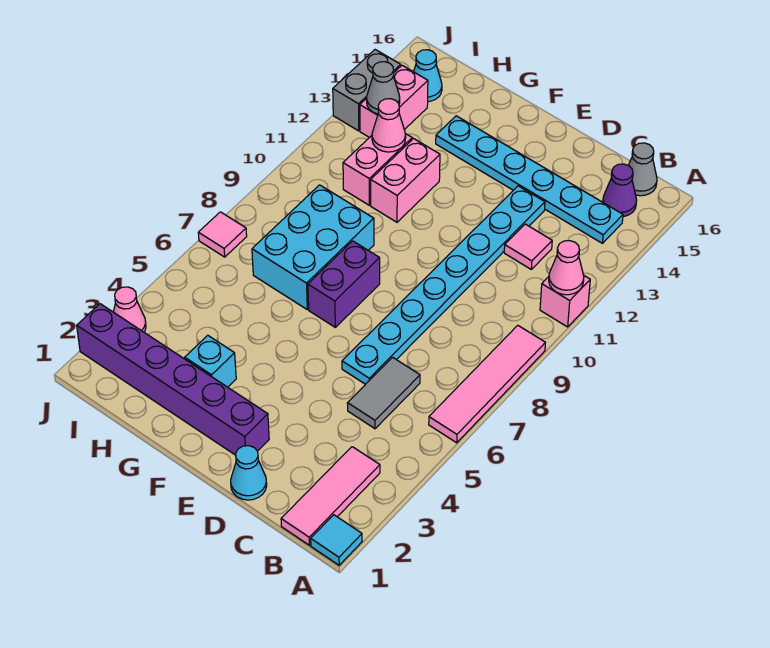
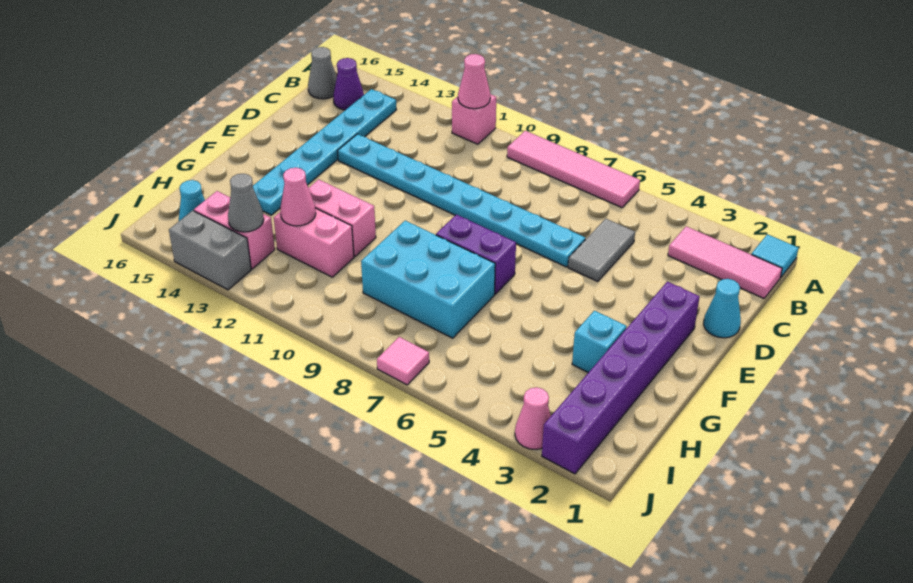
grey 1x2 tile [348,357,420,429] -> grey 1x2 tile turned to [568,219,635,281]
pink 1x1 tile [504,224,552,269] -> none

